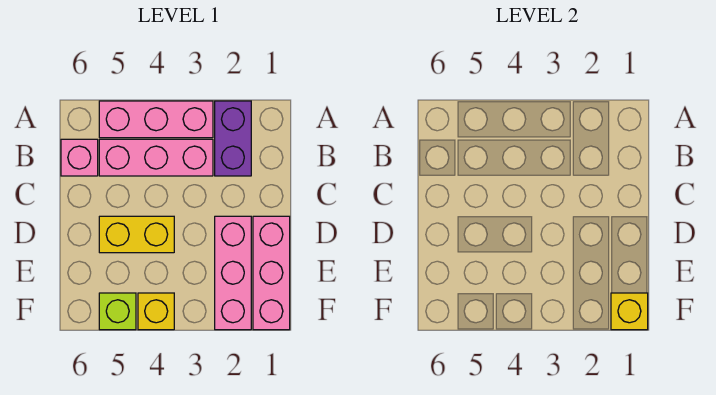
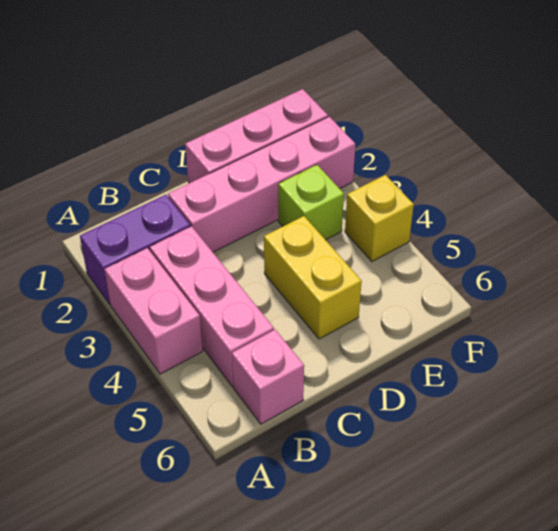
pink 1x3 brick [99,101,213,138] -> pink 1x2 brick [105,248,203,374]
pink 1x3 brick [215,216,251,330] -> pink 1x4 brick [168,117,355,252]
yellow 1x1 brick [611,293,648,330] -> none
lime 1x1 brick [99,293,136,330] -> lime 1x1 brick moved to [278,165,344,240]

